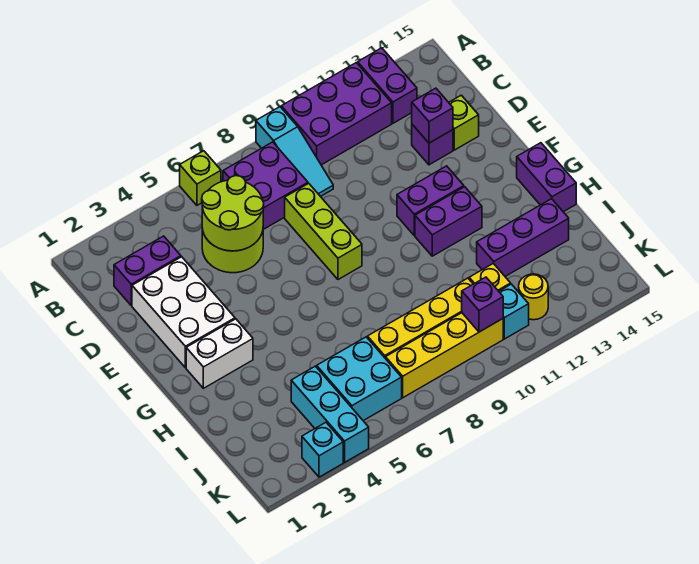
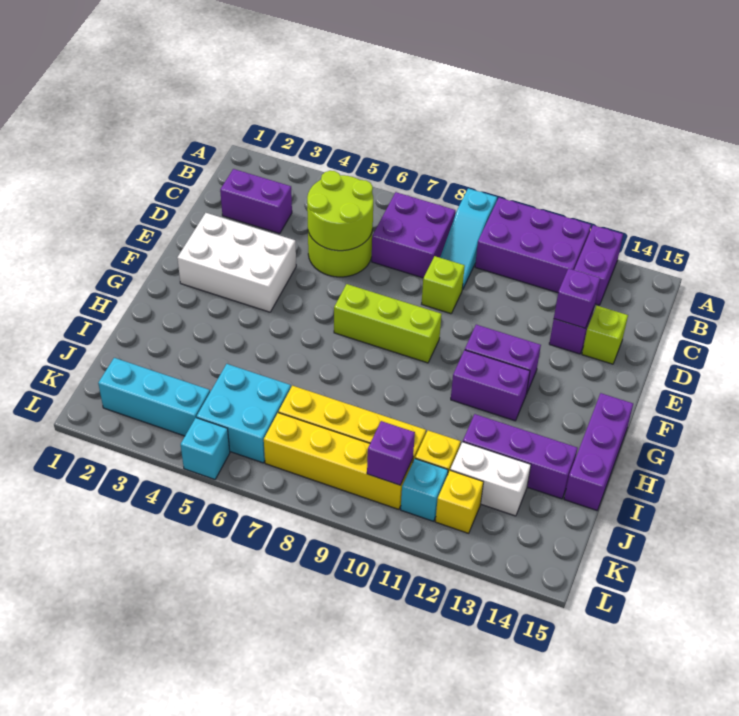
lime 1x1 brick [180,151,221,205] -> lime 1x1 brick moved to [422,256,465,314]
white 2x3 brick [132,257,235,368] -> white 2x3 brick turned to [177,213,296,312]
lime 1x3 brick [285,183,362,280] -> lime 1x3 brick turned to [334,284,441,363]
white 1x2 brick [186,319,253,388] -> white 1x2 brick moved to [450,442,531,516]
purple 1x2 brick [517,143,576,212] -> purple 1x3 brick [564,393,633,510]
cyan 1x3 brick [291,366,369,462] -> cyan 1x3 brick turned to [98,358,210,436]
yellow 1x1 round brick [519,274,548,320] -> yellow 1x1 brick [435,470,483,533]
cyan 1x1 brick [302,423,343,477] -> cyan 1x1 brick moved to [181,418,230,479]

